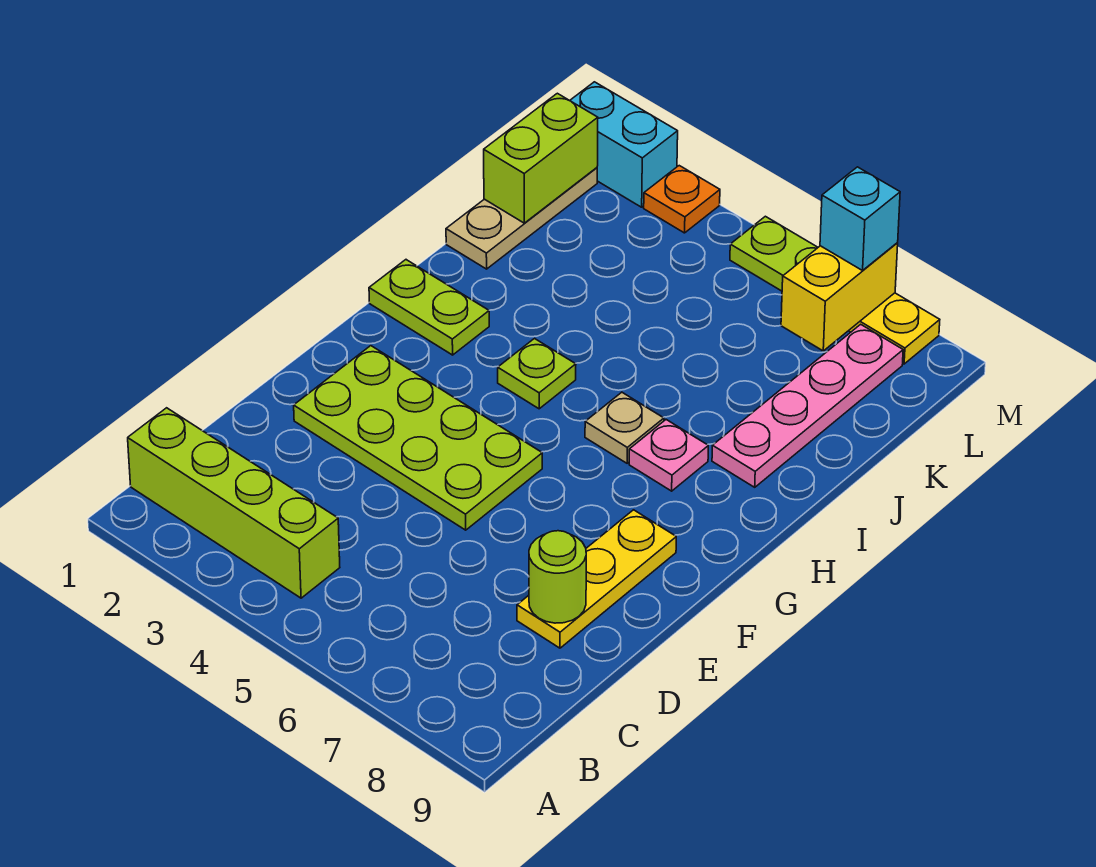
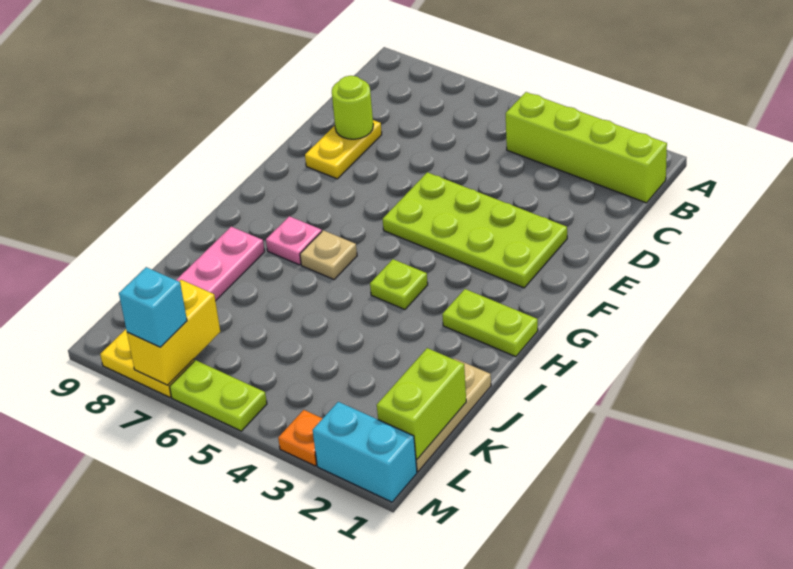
yellow 1x3 plate [517,510,676,648] -> yellow 1x2 plate [305,120,382,179]

